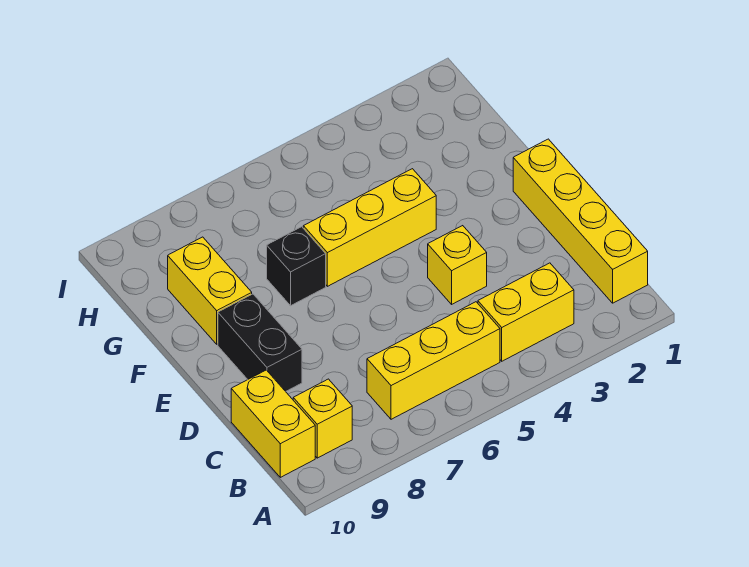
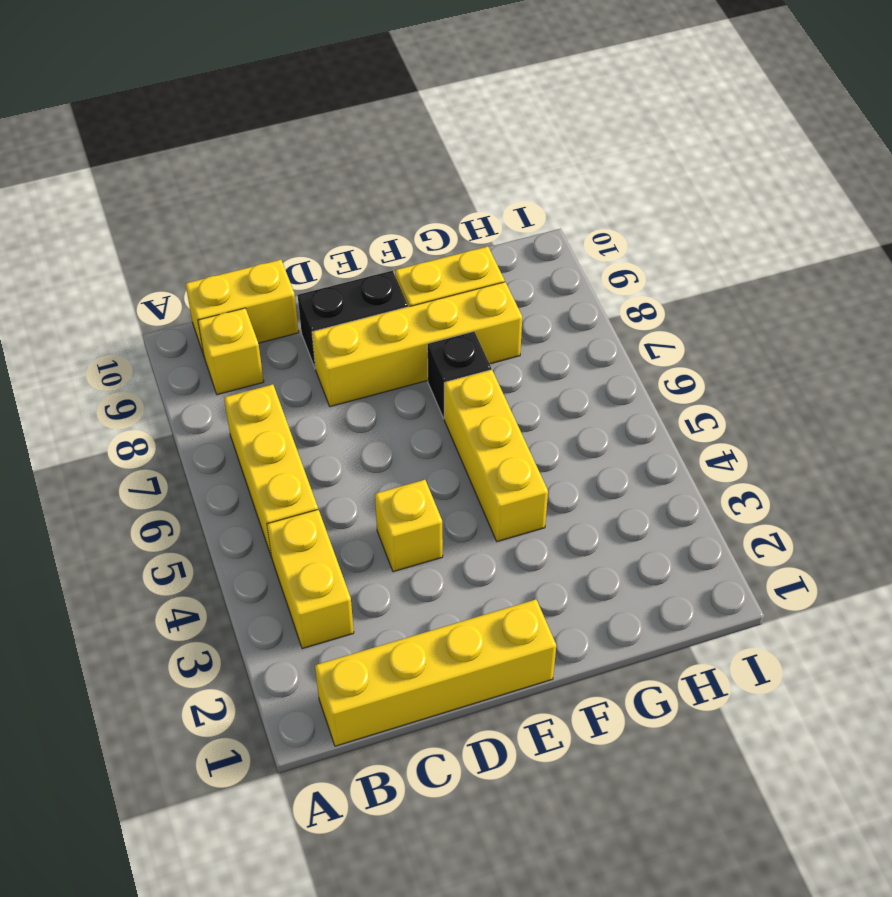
none -> yellow 1x4 brick [312,282,522,407]

